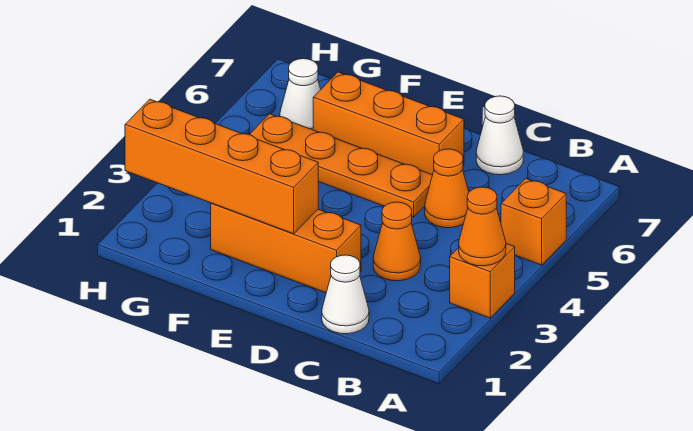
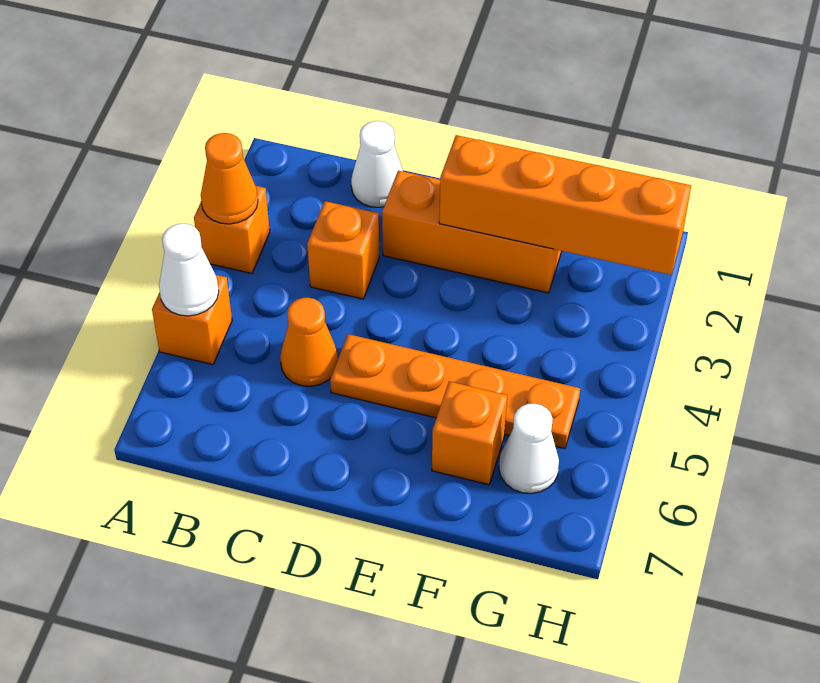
orange 1x1 cone [373,202,421,281] -> orange 1x1 brick [307,201,379,299]
white 1x1 cone [476,96,523,175] -> white 1x1 cone moved to [159,224,219,316]
orange 1x3 brick [313,72,464,175] -> orange 1x1 brick [432,381,507,485]

